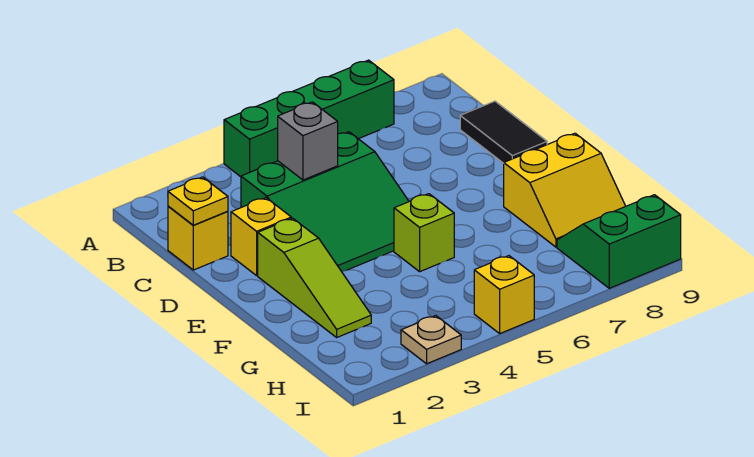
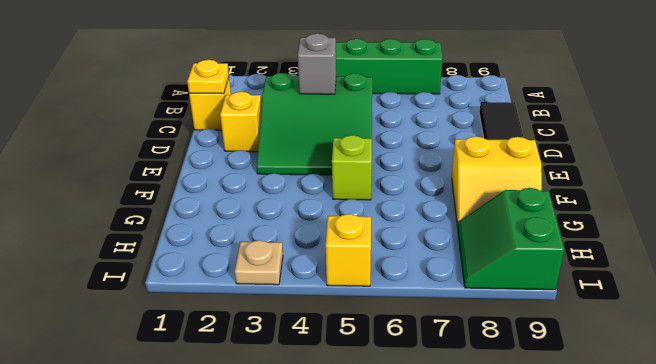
lime 1x3 slope [258,218,371,337] -> none
green 2x2 slope [557,195,681,288] -> green 2x2 slope turned to [458,188,564,290]

